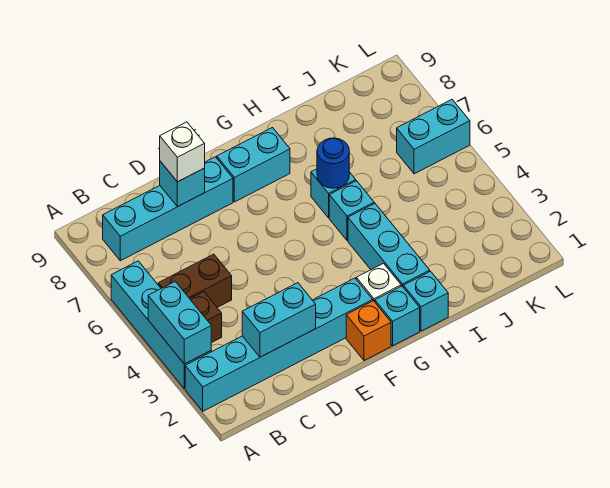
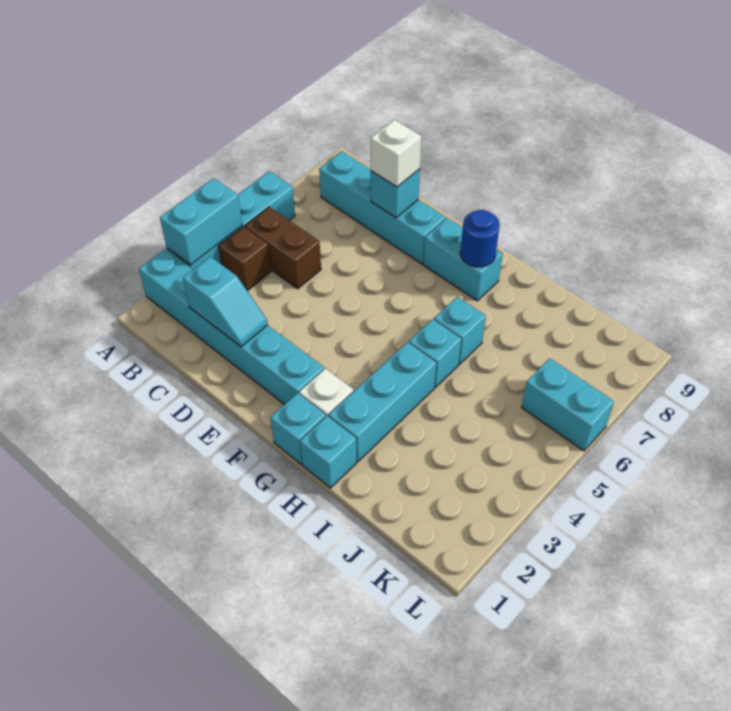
cyan 1x2 brick [242,283,316,357] -> cyan 1x2 slope [183,257,268,347]
orange 1x1 brick [346,301,391,360] -> none
blue 1x1 round brick [317,138,349,188] -> blue 1x1 round brick moved to [460,210,500,267]

